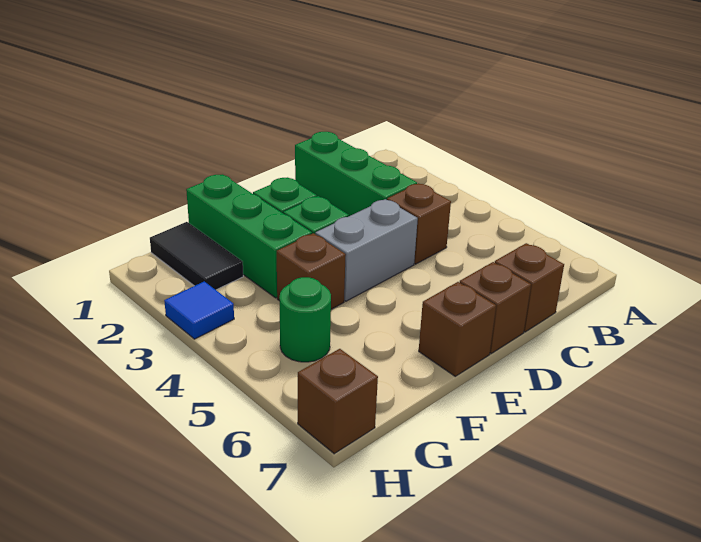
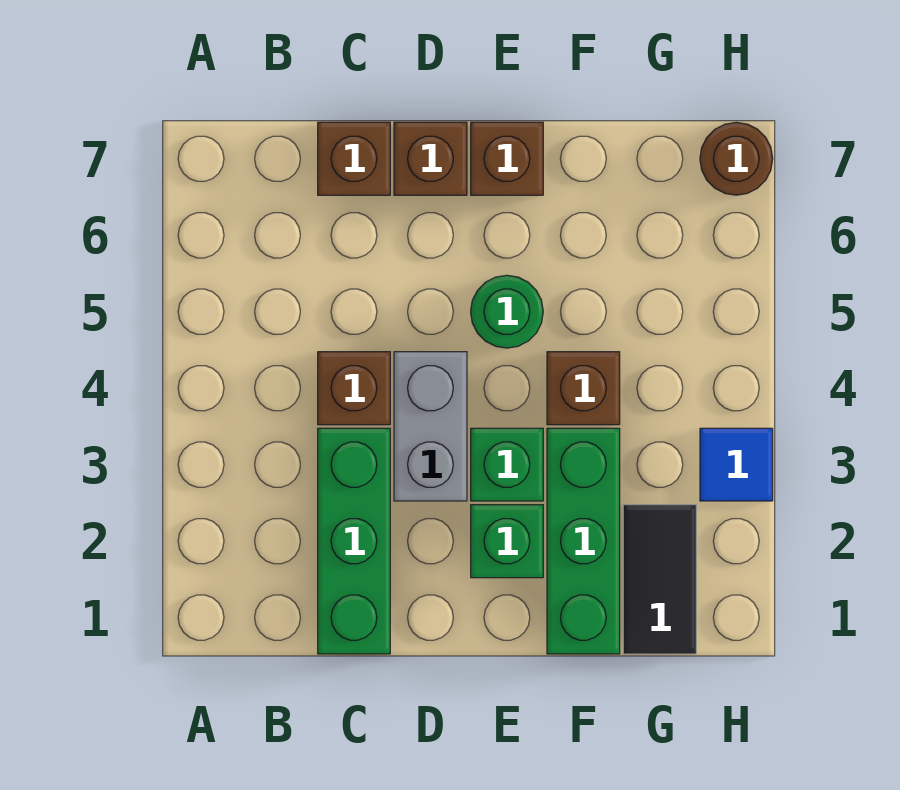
grey 1x2 brick [315,199,418,301] -> grey 1x2 brick turned to [394,352,467,501]
green 1x1 round brick [279,277,331,362] -> green 1x1 round brick moved to [471,275,543,348]
brown 1x1 brick [298,349,378,454] -> brown 1x1 round brick [700,122,773,195]

